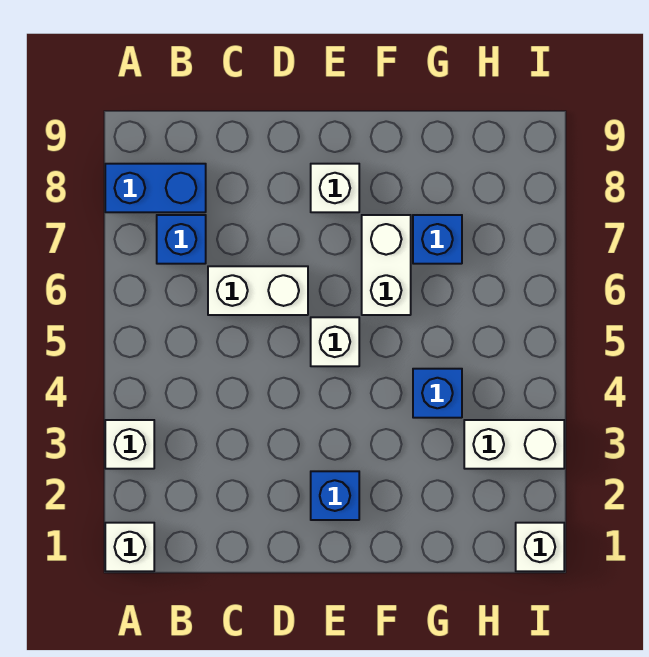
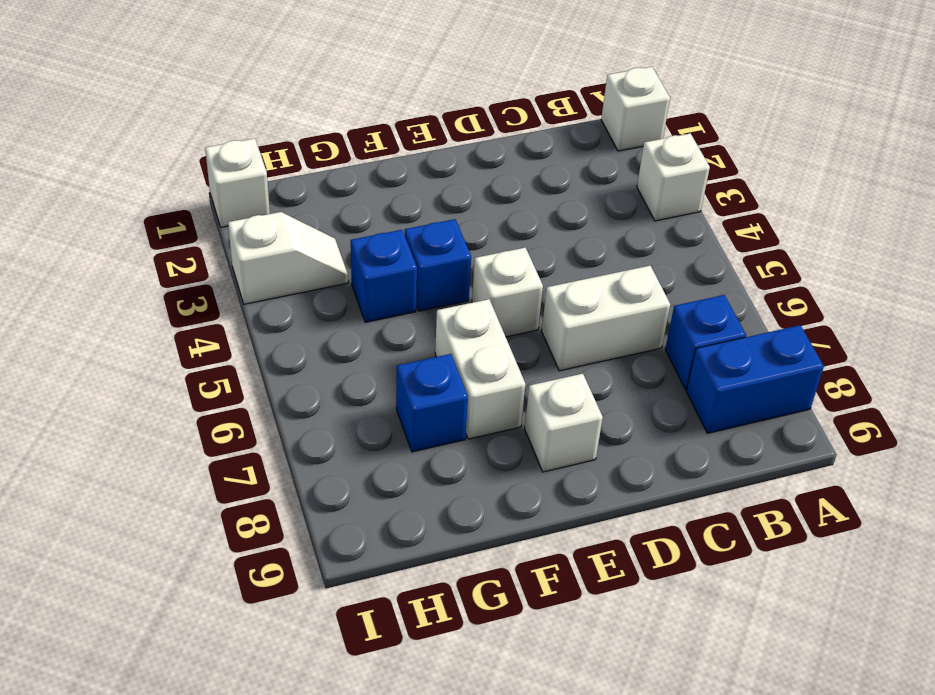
blue 1x1 brick [311,471,359,520] -> blue 1x1 brick moved to [405,219,471,311]
white 1x2 brick [464,420,564,469] -> white 1x2 slope [228,212,348,304]

